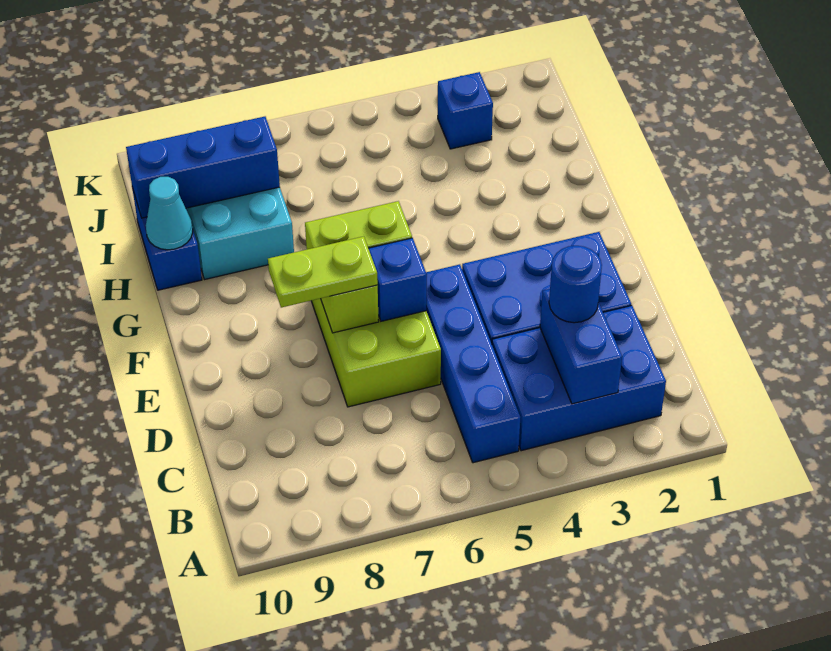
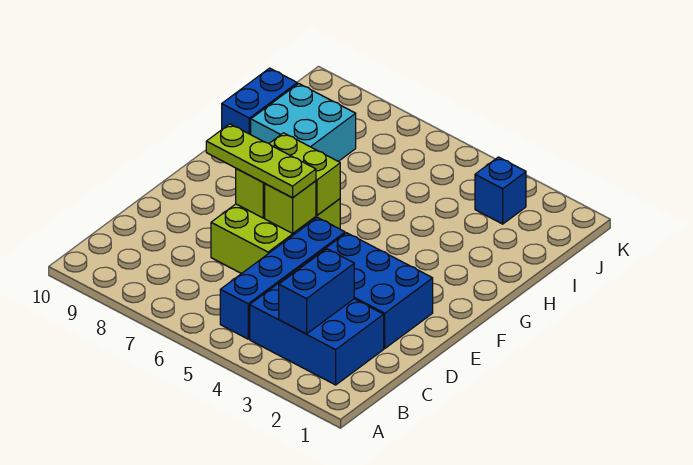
blue 1x1 round brick [549,246,602,323] -> none
blue 1x1 brick [368,238,427,321] -> lime 1x1 brick [265,181,316,233]
lime 1x2 plate [268,236,378,308] -> lime 1x3 plate [206,124,316,198]
cyan 1x1 cone [146,177,193,250] -> none
blue 1x3 brick [126,117,280,218] -> none

